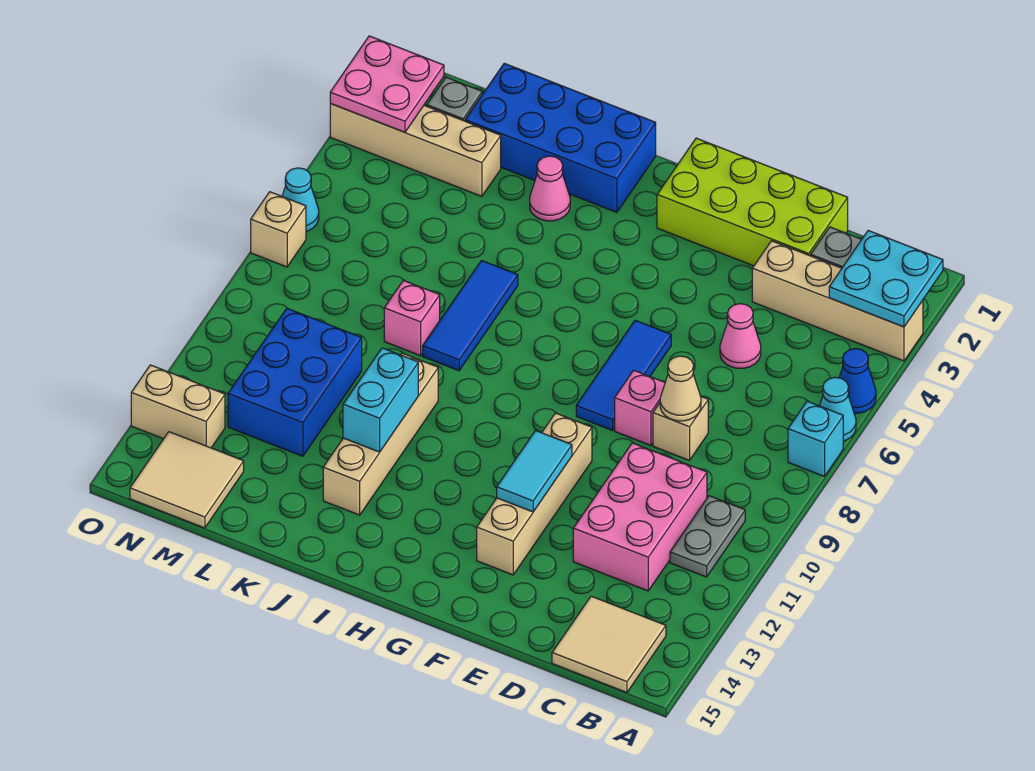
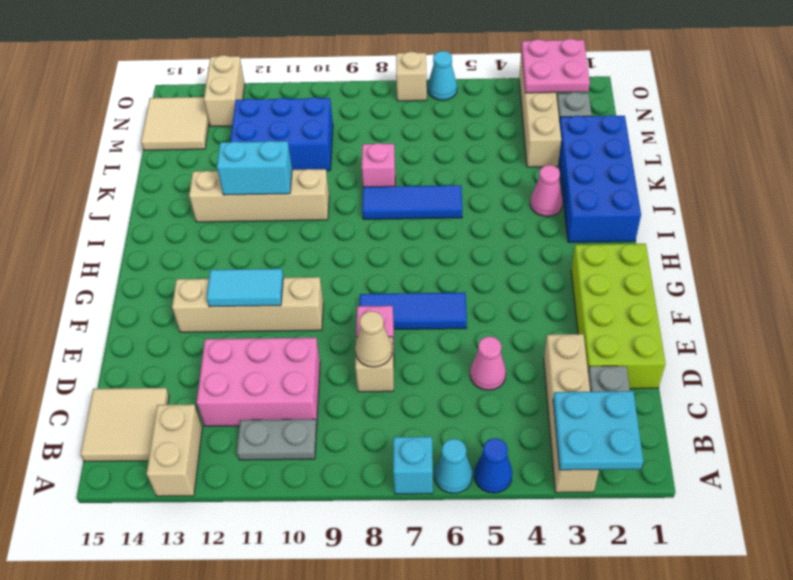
none -> tan 1x2 brick [147,404,202,496]

